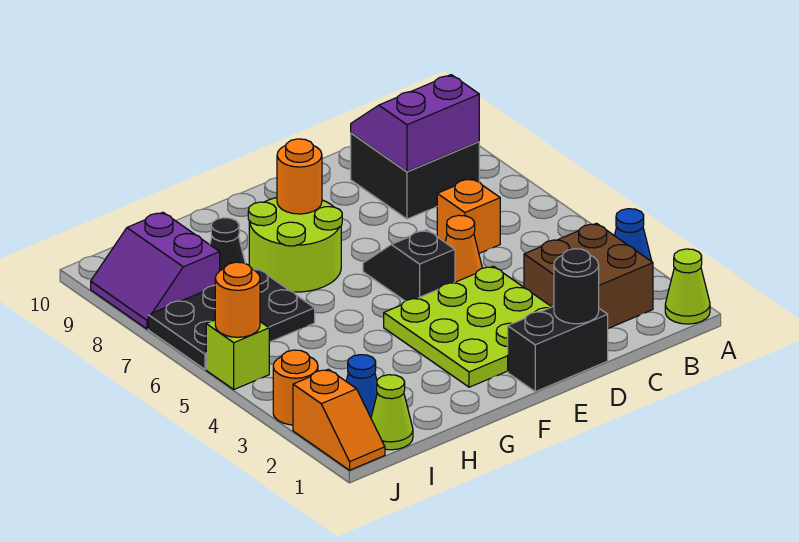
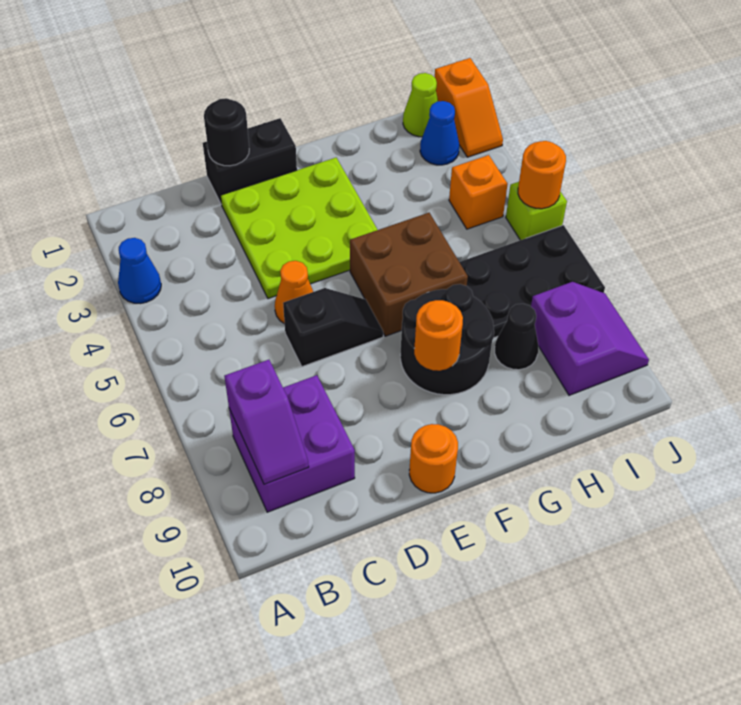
lime 1x1 cone [665,249,710,324] -> none
brown 2x2 brick [524,223,653,328] -> brown 2x2 brick moved to [350,213,468,336]
black 2x2 brick [351,133,479,219] -> purple 2x2 brick [229,375,355,512]
purple 2x2 slope [351,75,479,172] -> purple 1x2 slope [224,360,309,484]
orange 1x1 brick [437,179,500,253] -> orange 1x1 brick moved to [449,155,508,229]
black 1x2 slope [363,230,455,301] -> black 1x2 slope turned to [283,288,383,367]
lime 2x2 round brick [248,198,342,292] -> black 2x2 round brick [400,284,494,395]
orange 1x2 slope [293,369,385,470] -> orange 1x2 slope turned to [435,58,503,157]
orange 1x1 round brick [273,350,318,425] -> orange 1x1 round brick moved to [409,424,458,493]

